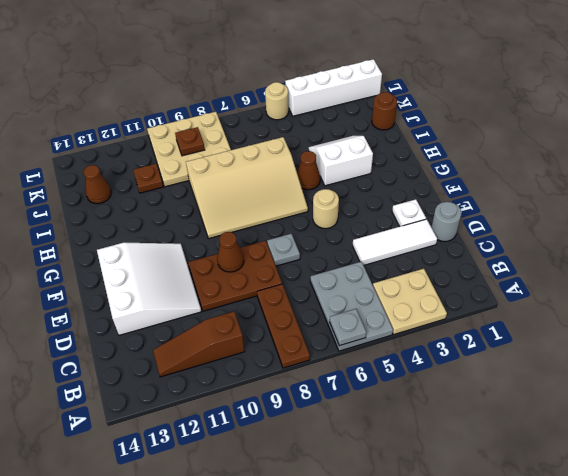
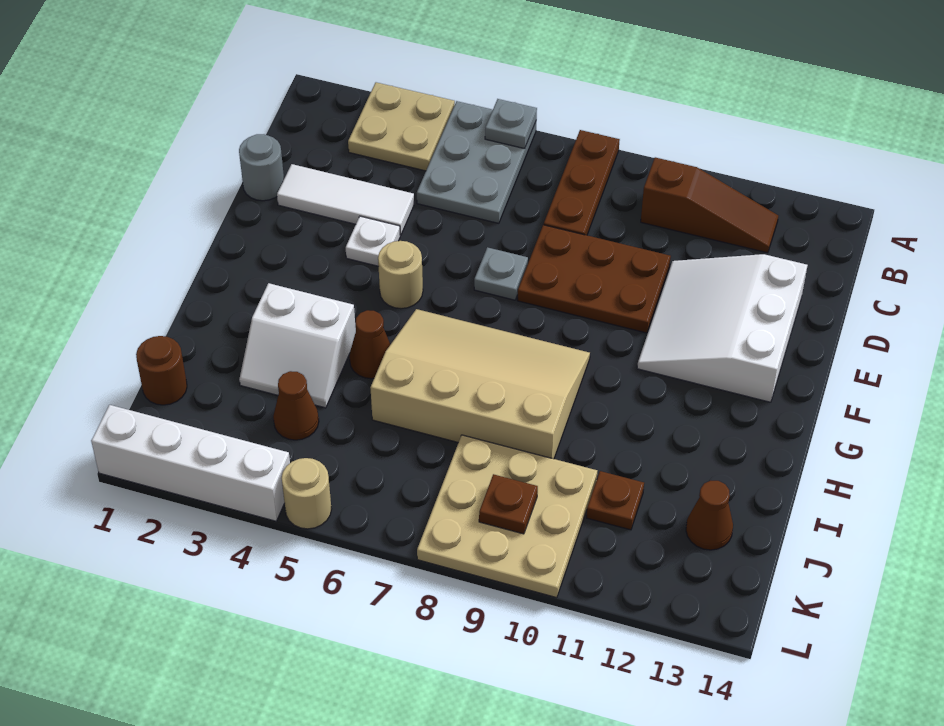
white 1x1 plate [392,199,426,226] -> white 1x1 plate moved to [346,216,400,266]
brown 1x1 cone [217,232,244,272] -> brown 1x1 cone moved to [273,371,319,440]

